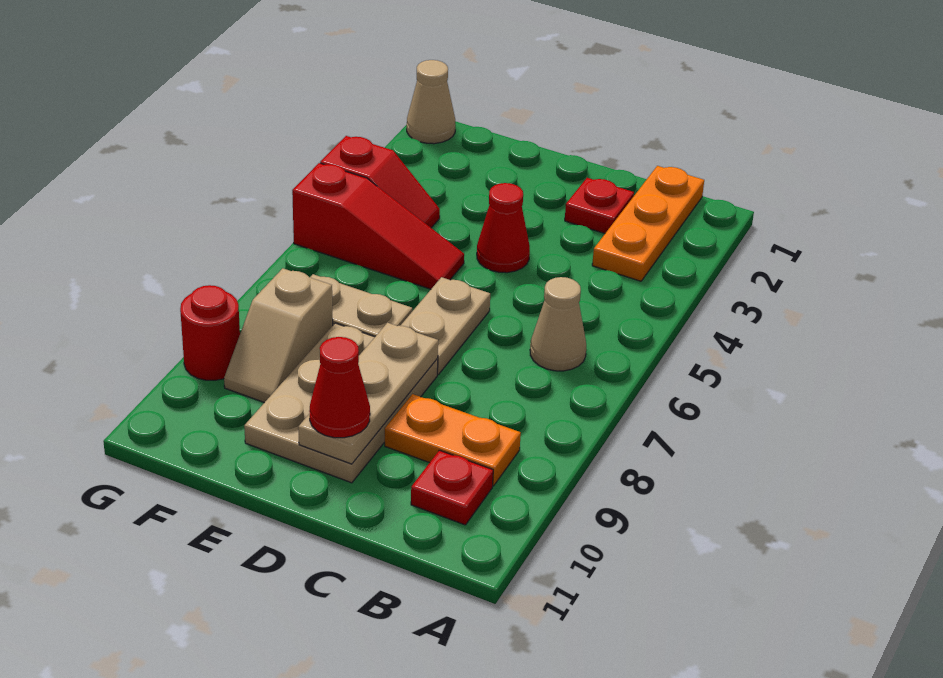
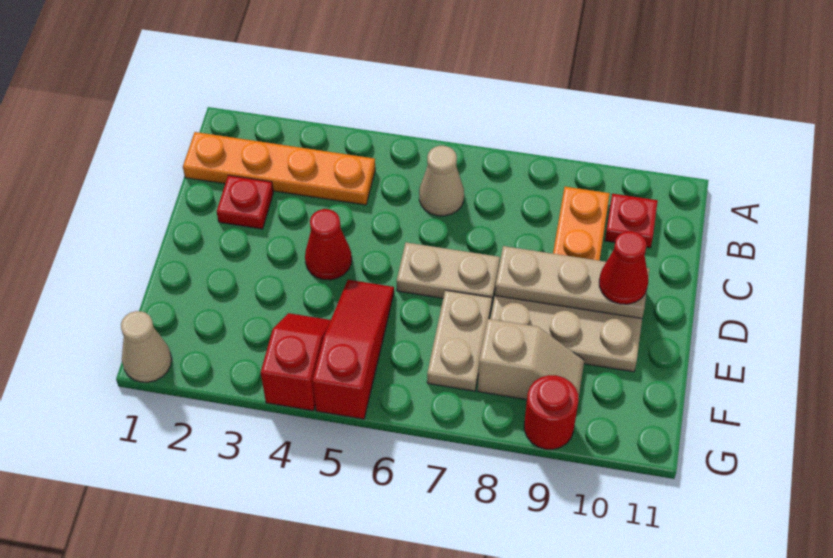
orange 1x3 plate [592,166,704,281] -> orange 1x4 plate [183,132,375,205]

